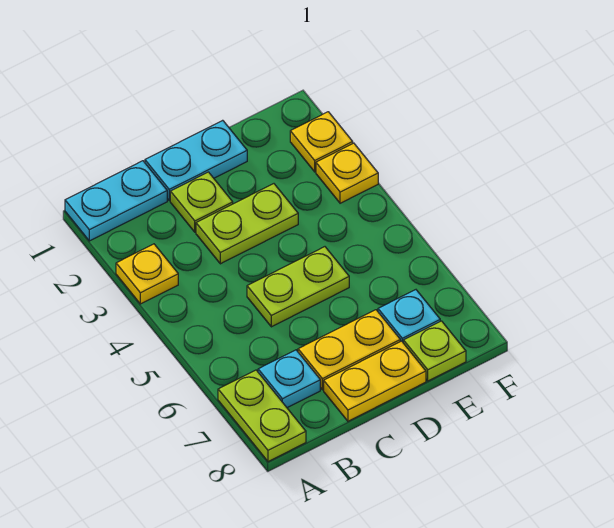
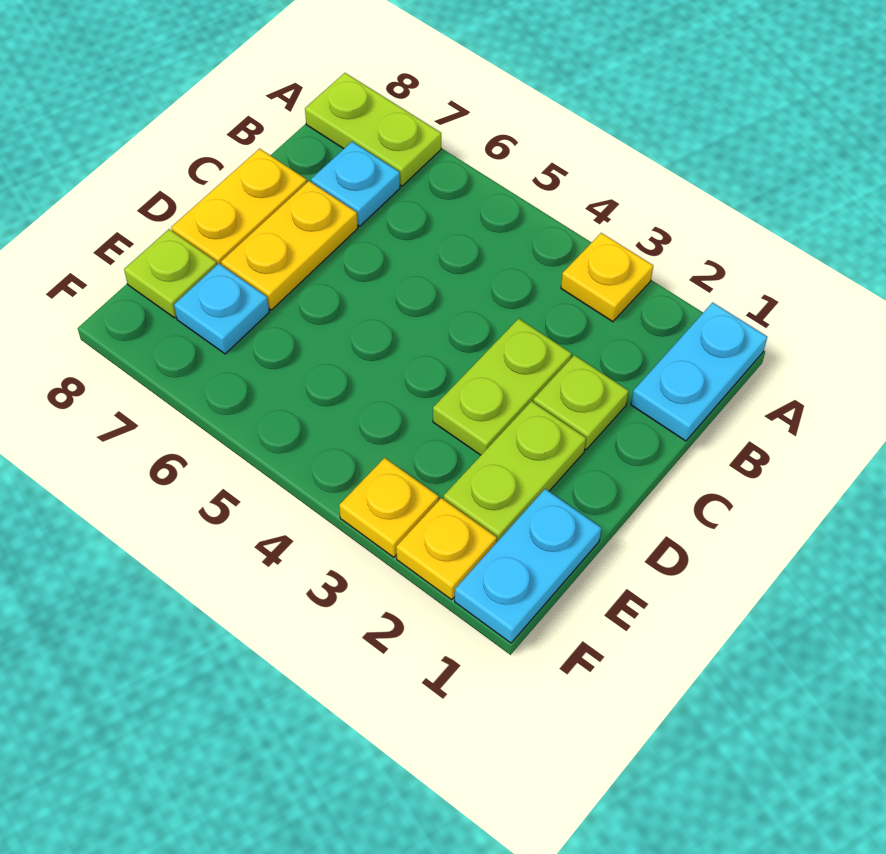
cyan 1x2 plate [145,120,247,201] -> cyan 1x2 plate moved to [455,489,602,643]
lime 1x2 plate [247,247,349,327] -> lime 1x2 plate moved to [444,401,586,543]

